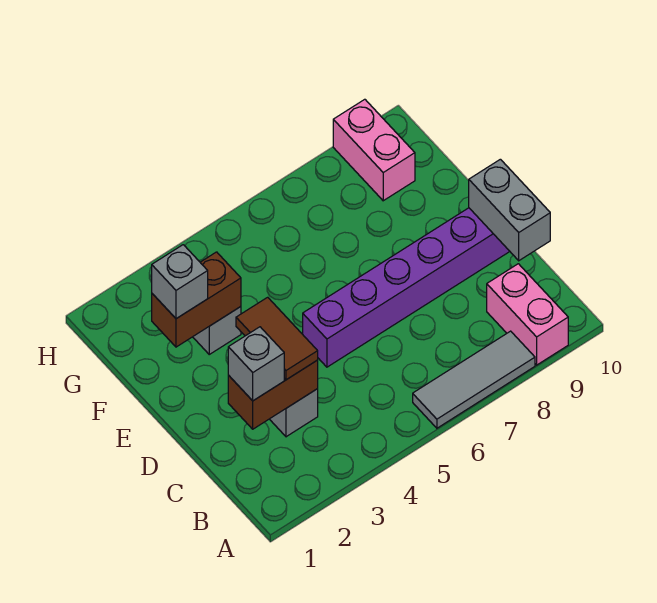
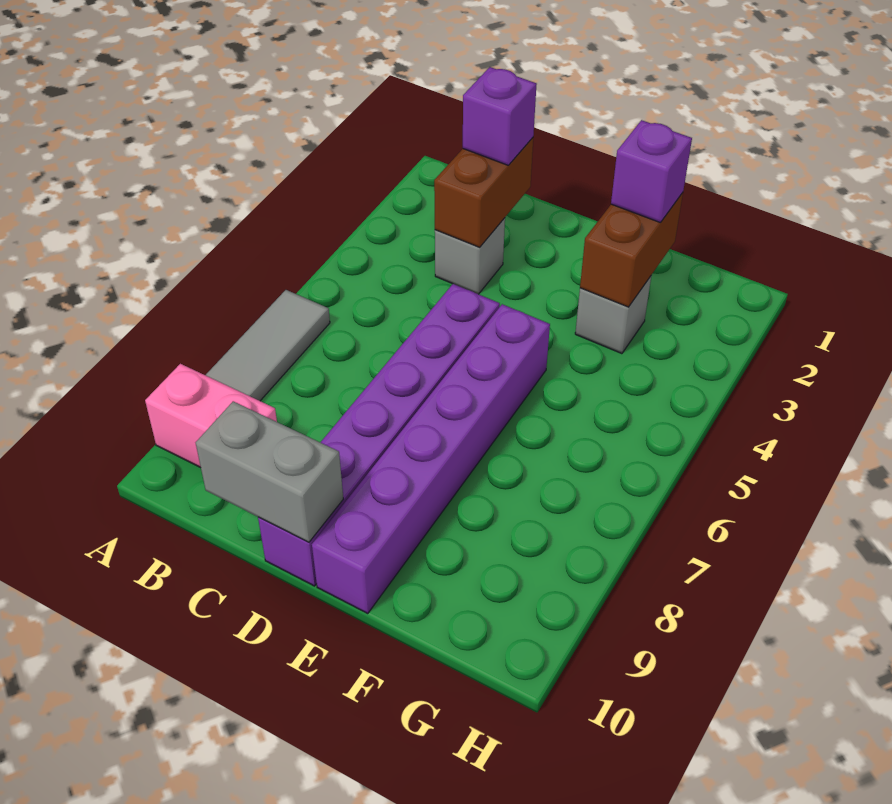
grey 1x1 brick [228,327,284,401] -> purple 1x1 brick [463,67,537,165]
brown 1x2 tile [236,297,318,380] -> none
none -> purple 1x6 brick [312,304,550,613]
grey 1x1 brick [152,245,208,319] -> purple 1x1 brick [611,120,692,223]
pink 1x2 brick [333,99,415,201] -> none

